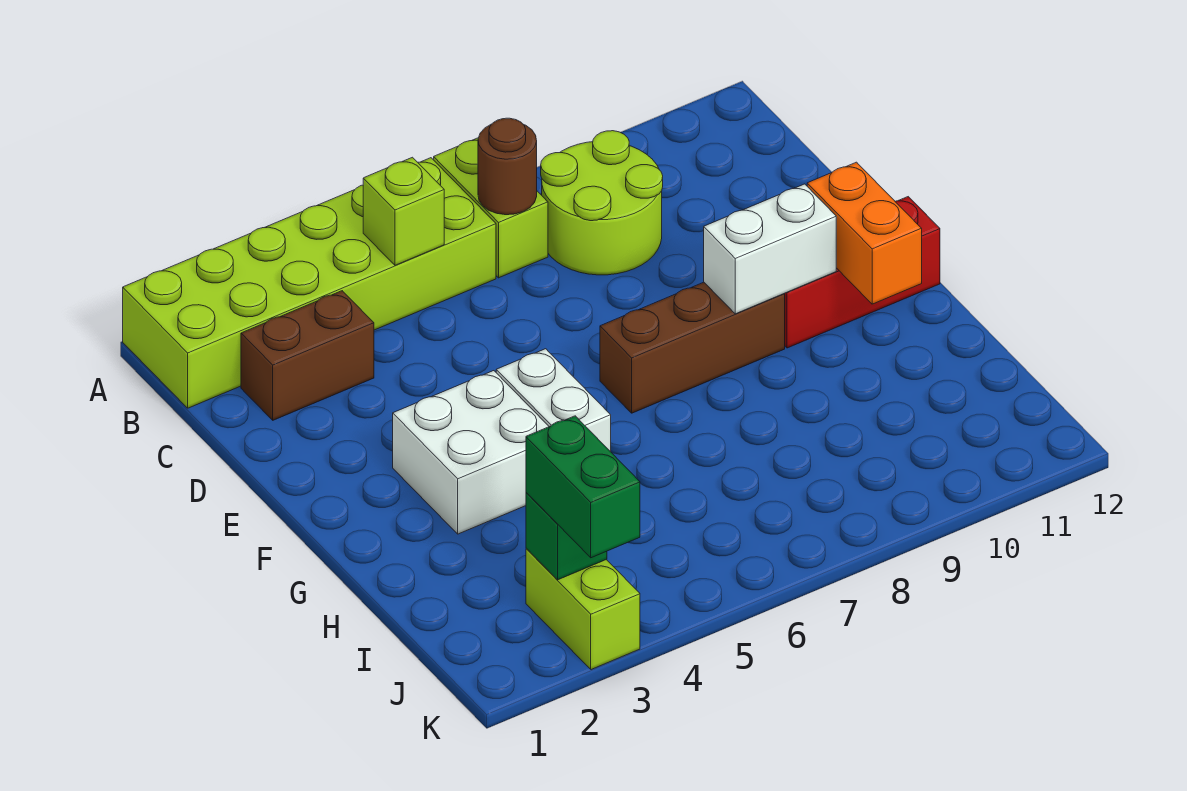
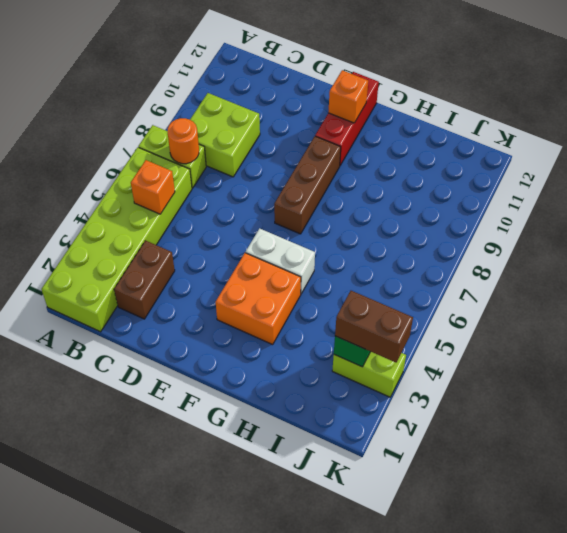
lime 1x1 brick [363,157,444,265] -> orange 1x1 brick [131,160,175,214]
brown 1x1 round brick [478,118,537,215] -> orange 1x1 round brick [168,118,199,164]
lime 2x2 round brick [541,131,663,275] -> lime 2x2 brick [190,93,260,177]
white 2x2 brick [393,371,549,534] -> orange 2x2 brick [216,253,301,345]
white 1x2 brick [704,184,836,314] -> none
orange 1x2 brick [807,162,922,304] -> orange 1x1 brick [328,70,368,123]
green 1x2 brick [526,416,640,558] -> brown 1x2 brick [335,291,413,362]

